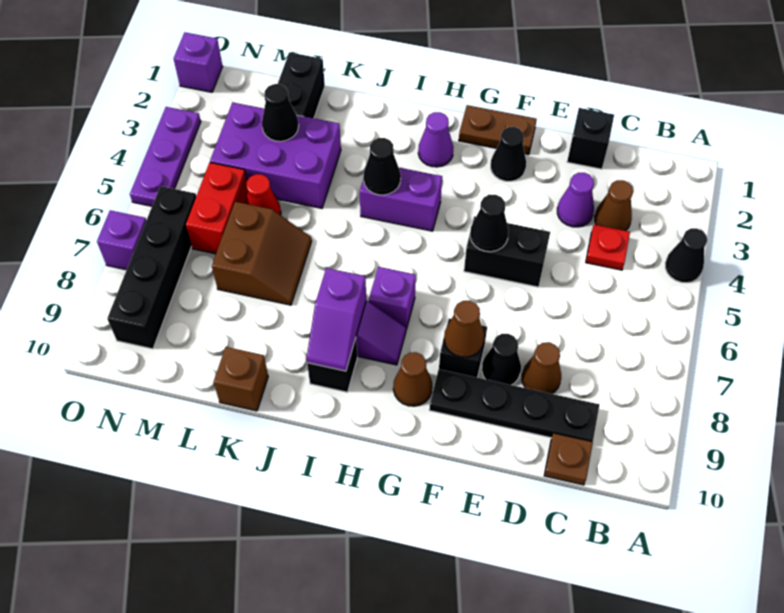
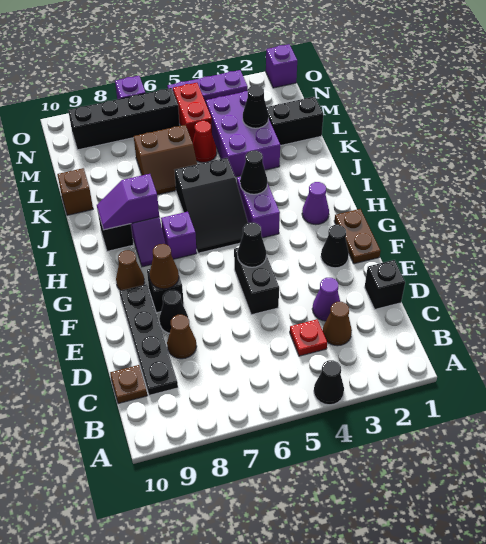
none -> black 2x3 slope [175,158,248,253]
red 1x2 brick [186,163,248,254] -> red 1x2 brick turned to [173,83,212,142]

